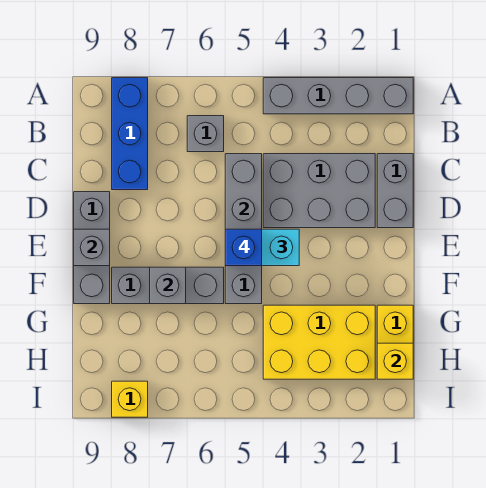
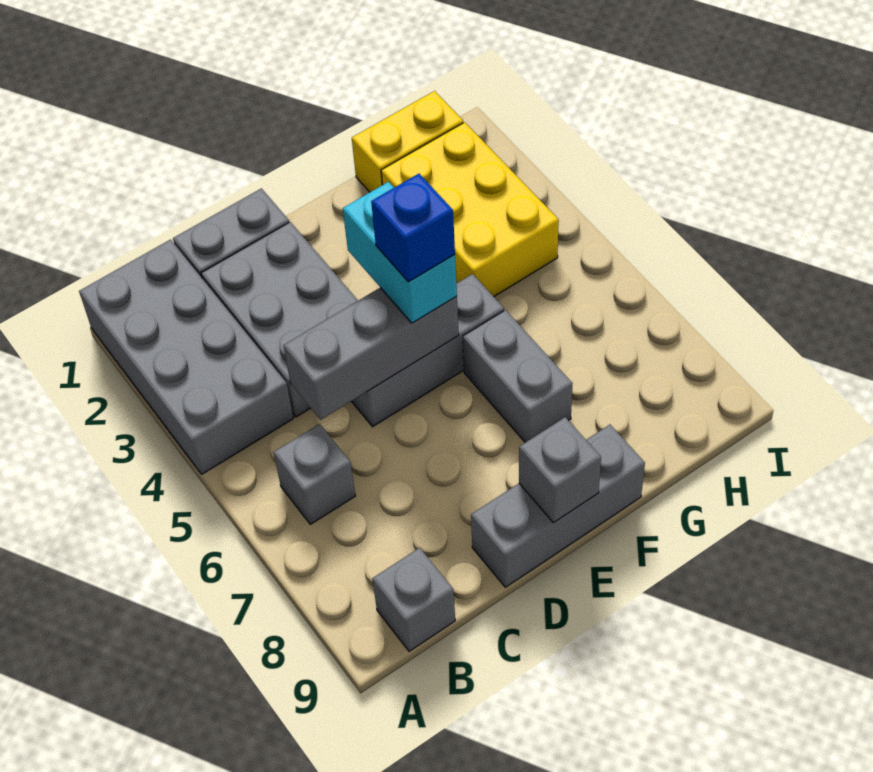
grey 1x4 brick [263,78,413,114] -> grey 2x4 brick [79,240,293,474]
blue 1x3 brick [112,78,148,190] -> none
grey 1x3 brick [112,267,224,304] -> grey 1x2 brick [463,310,573,443]
grey 1x1 brick [150,267,186,304] -> grey 1x1 brick moved to [372,548,455,651]
yellow 1x1 brick [377,343,413,379] -> none
yellow 1x1 brick [112,381,148,417] -> none

